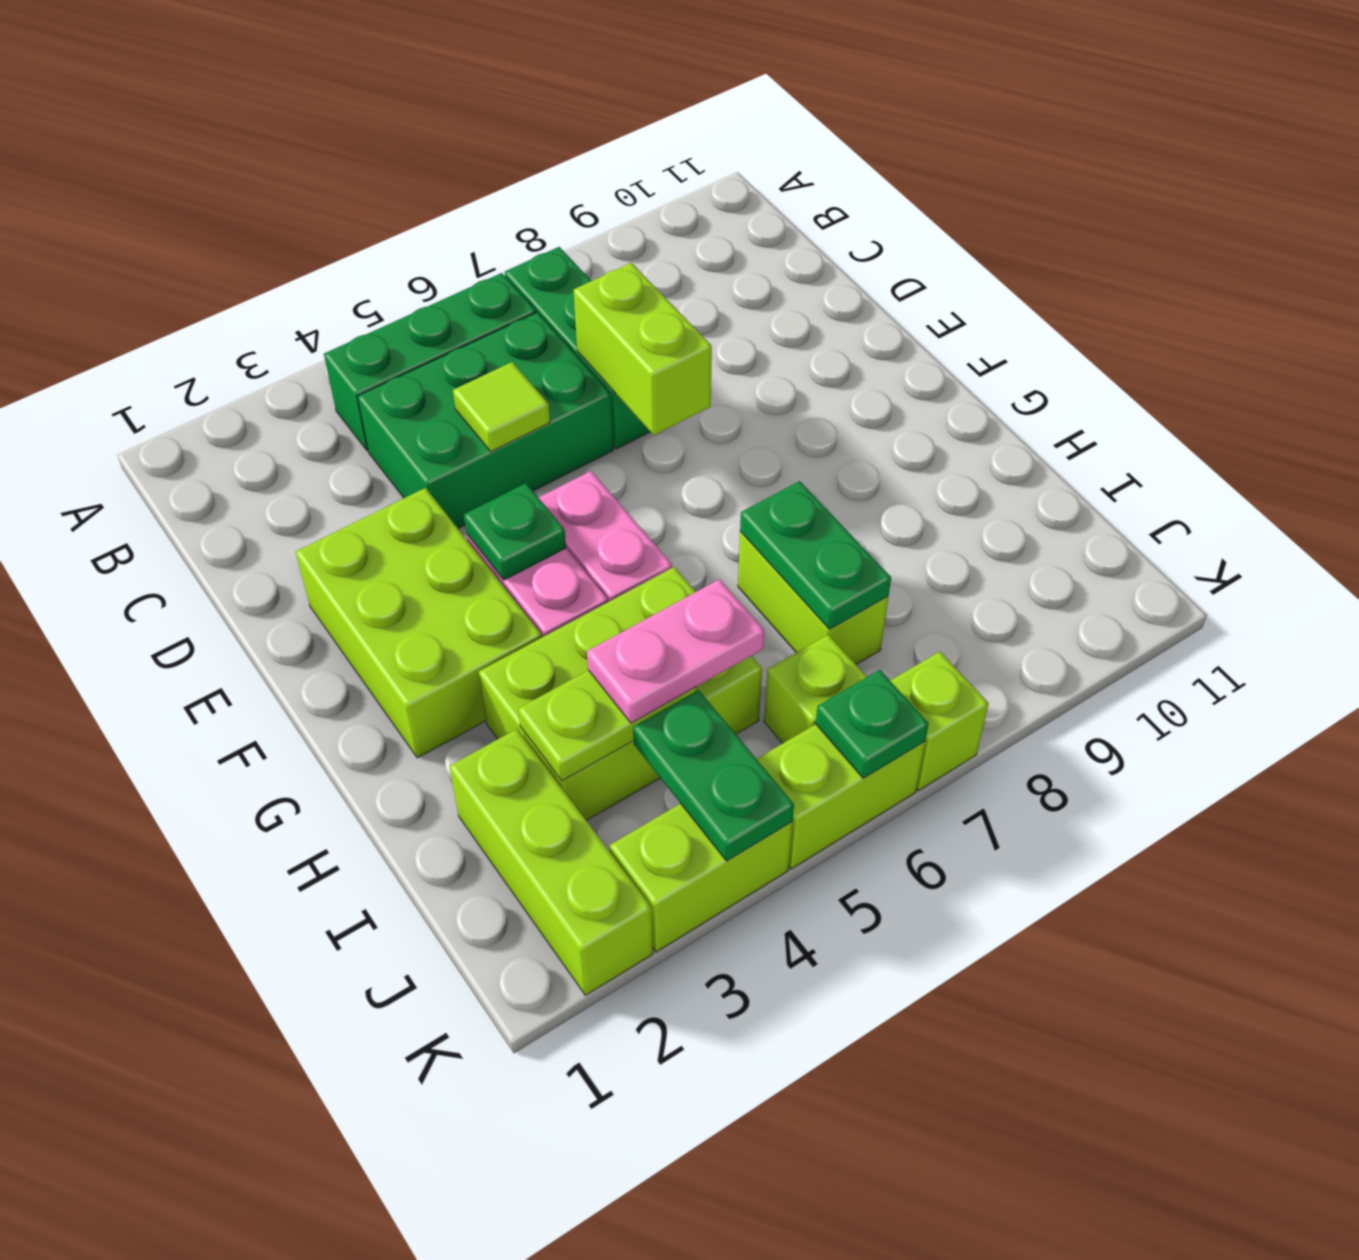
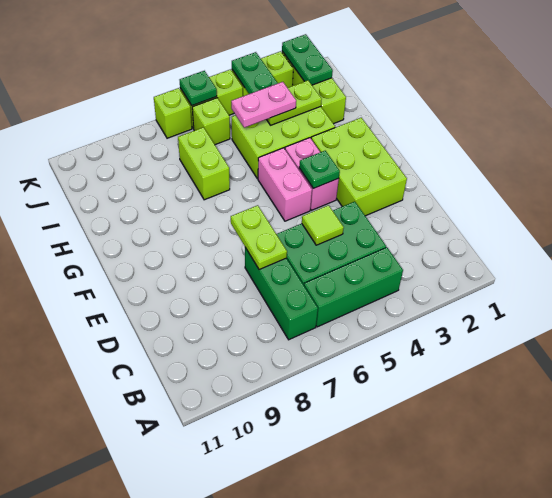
lime 1x2 brick [574,263,712,435] -> lime 1x2 plate [231,205,287,270]
green 1x2 plate [740,481,891,629] -> green 1x2 plate moved to [282,34,333,85]

